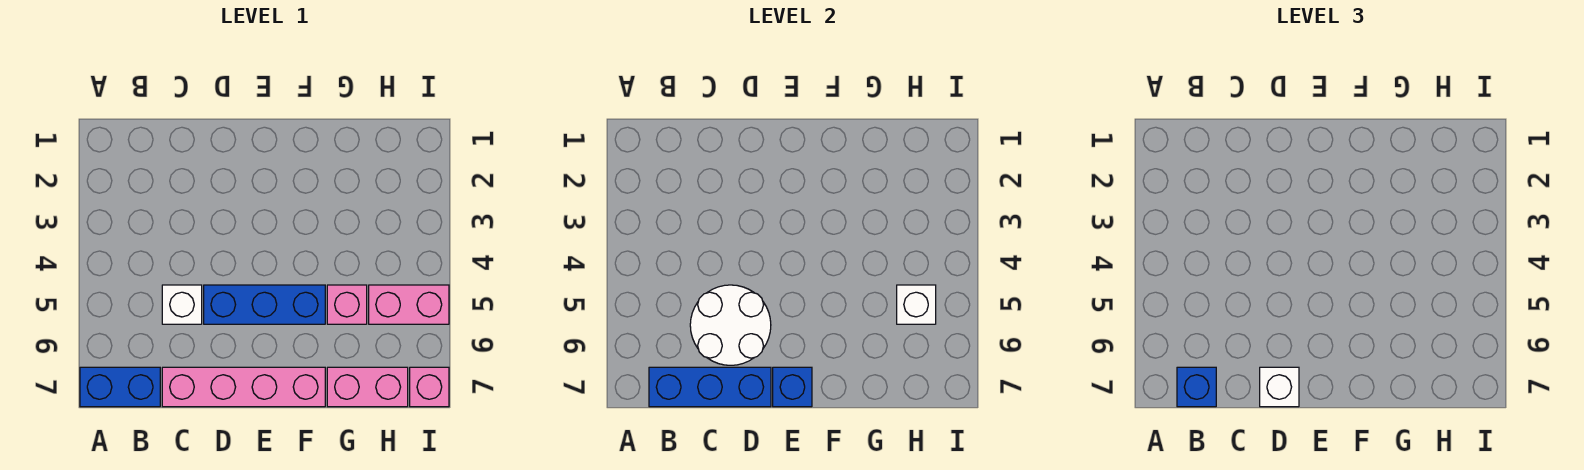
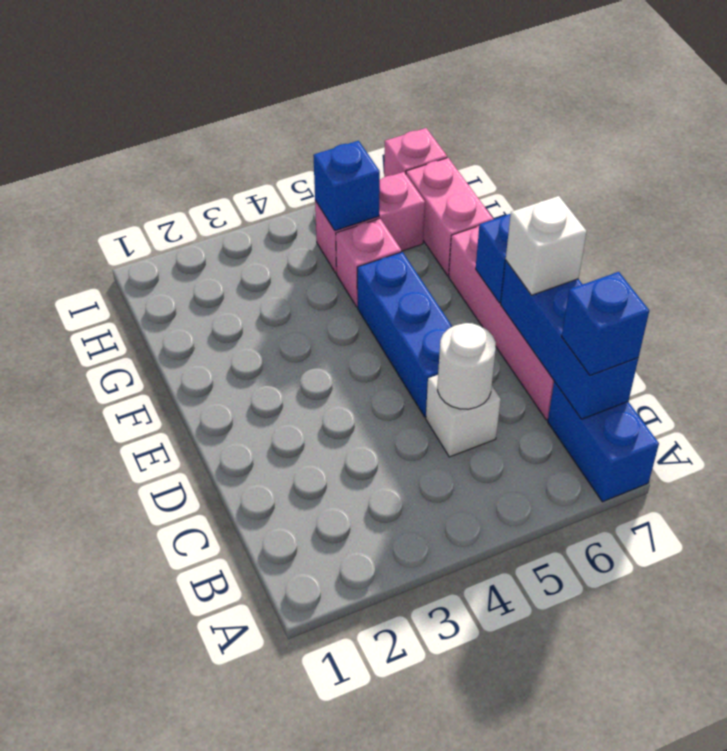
white 2x2 round brick [690,285,771,365] -> white 1x1 round brick [438,323,496,409]
pink 1x2 brick [369,285,449,324] -> pink 1x2 brick turned to [315,172,425,273]
white 1x1 brick [897,285,936,324] -> blue 1x1 brick [313,141,380,231]

